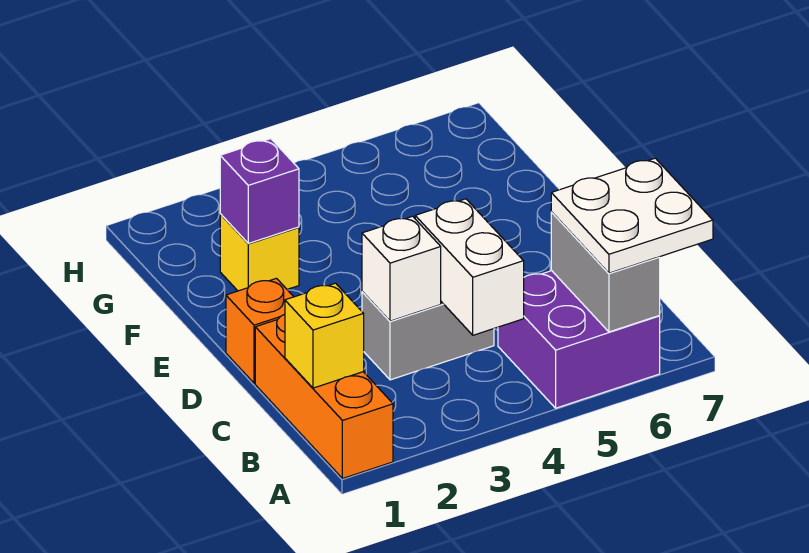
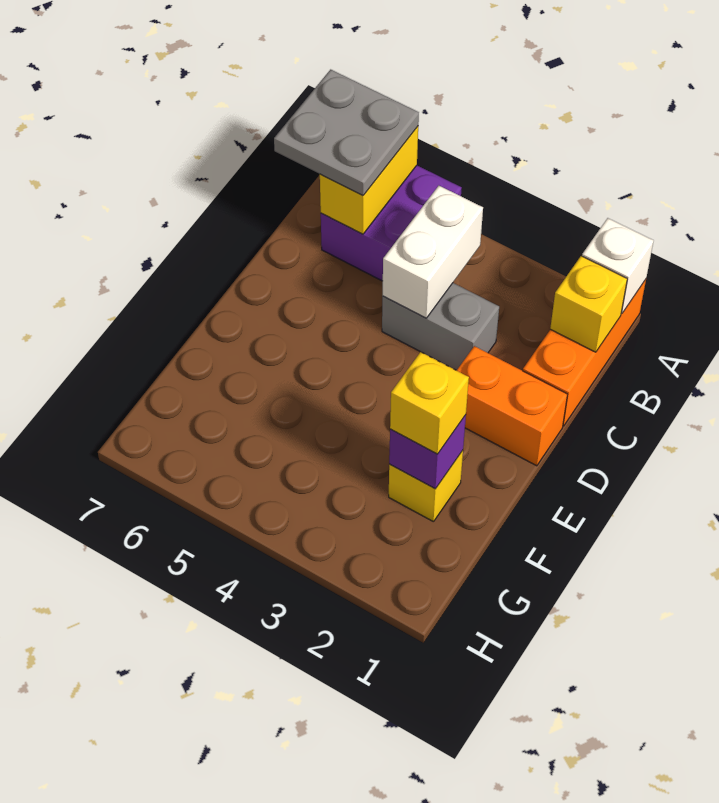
grey 1x2 brick [551,212,660,332] -> yellow 1x2 brick [320,127,418,234]
white 2x2 plate [551,158,713,273] -> grey 2x2 plate [274,70,419,196]
white 1x1 brick [362,216,441,321] -> white 1x1 brick moved to [582,218,654,314]
orange 1x1 brick [226,278,293,383] -> orange 1x2 brick [457,346,567,466]
none -> yellow 1x1 brick [390,352,469,454]

